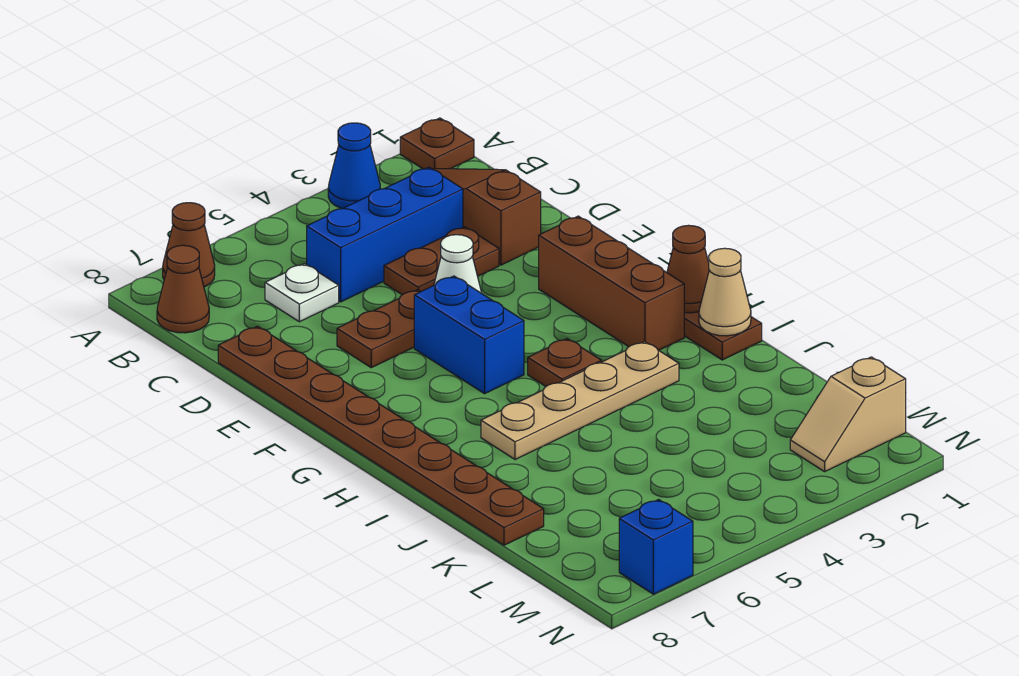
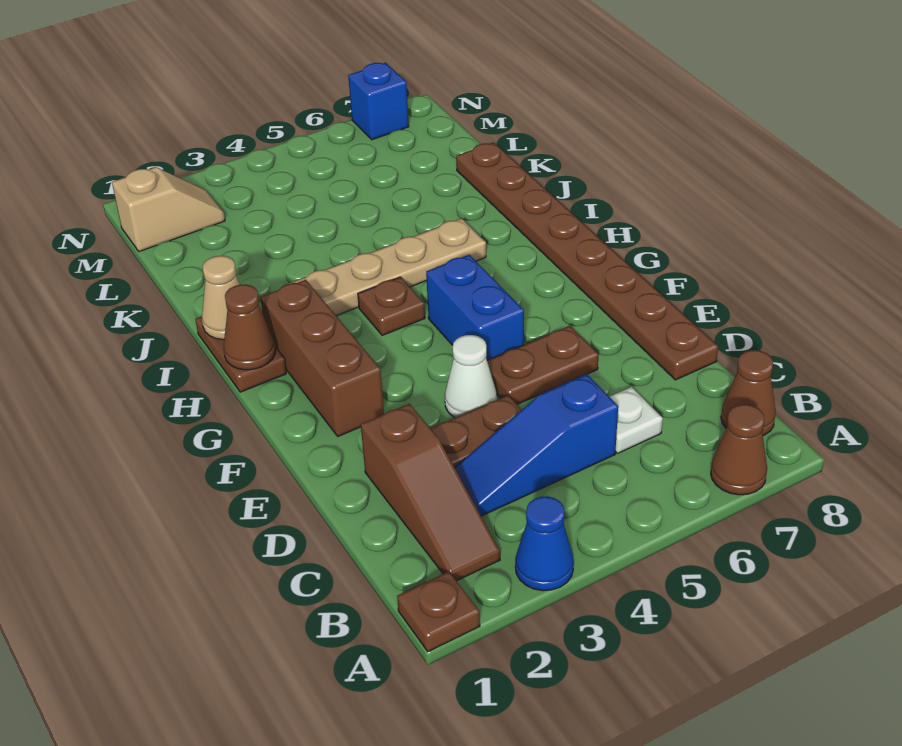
blue 1x3 brick [307,167,463,302] -> blue 1x3 slope [454,374,618,516]

